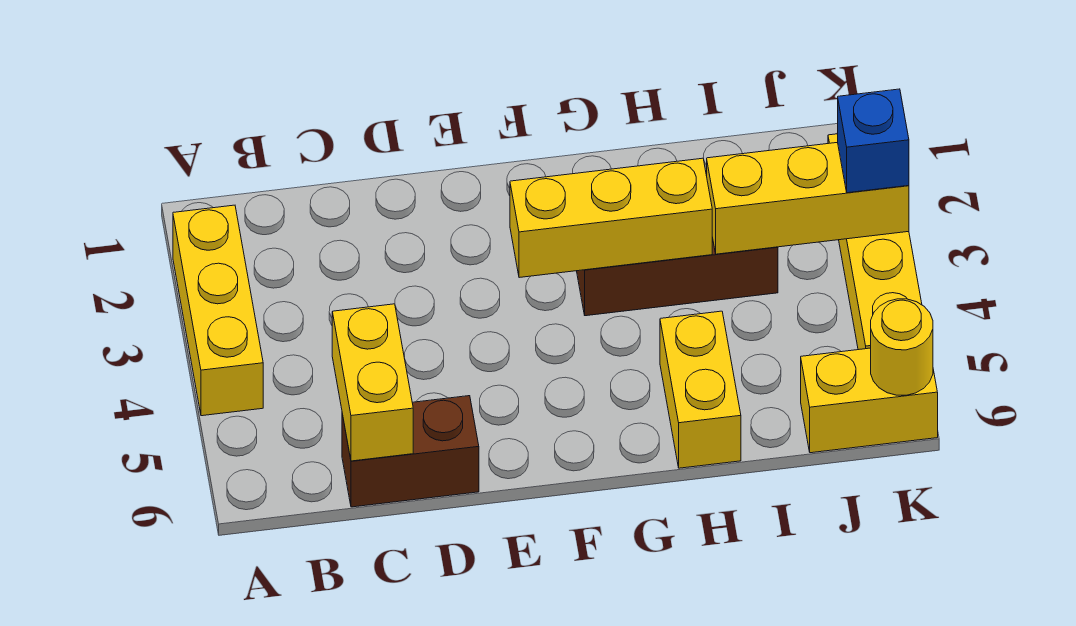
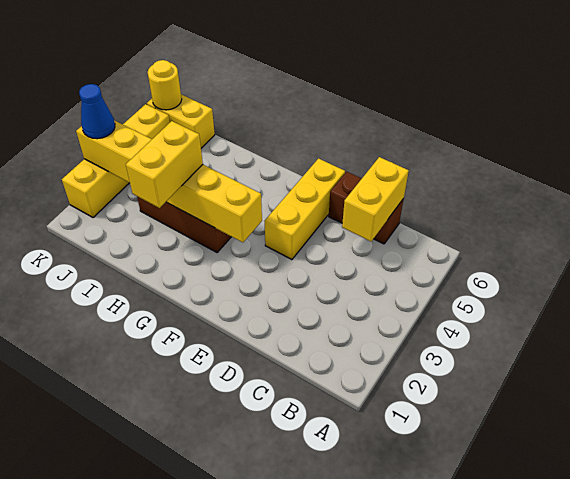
yellow 1x3 brick [173,205,263,416] -> yellow 1x3 brick moved to [264,158,345,260]
yellow 1x2 brick [660,311,741,468] -> yellow 1x2 brick moved to [126,121,203,208]
blue 1x1 brick [838,89,909,193] -> blue 1x1 cone [79,84,115,139]

